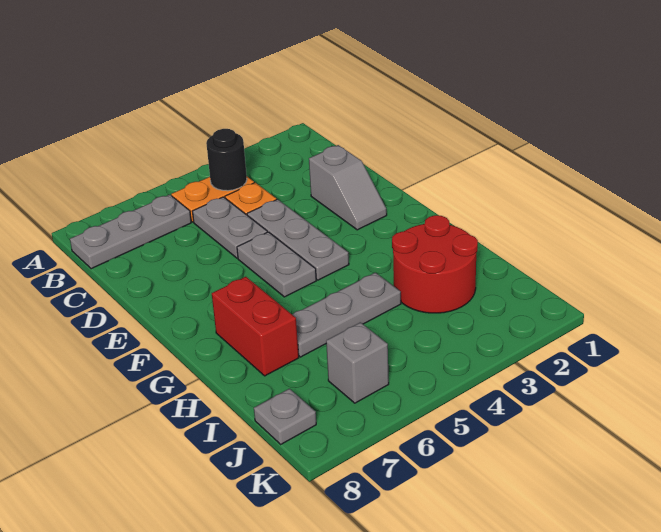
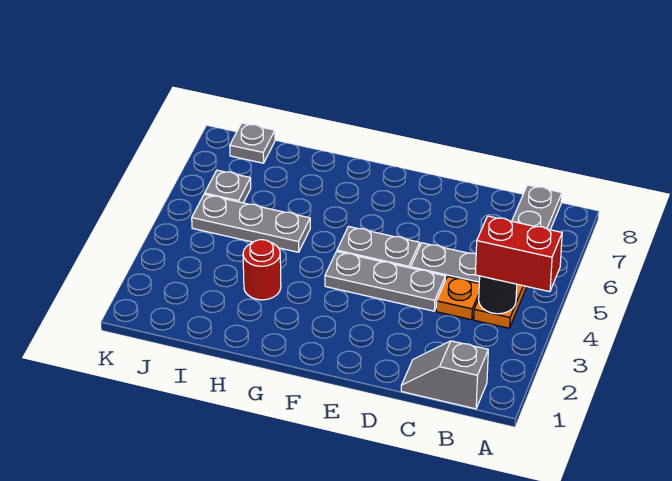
grey 1x2 slope [309,145,387,230] -> grey 1x2 slope moved to [401,341,488,409]
red 1x2 brick [212,277,299,376] -> red 1x2 brick moved to [475,216,562,292]
red 2x2 round brick [392,215,478,313] -> red 1x1 round brick [243,240,281,300]
grey 1x3 plate [292,273,401,357] -> grey 1x3 plate turned to [192,194,310,252]
grey 1x1 brick [326,322,389,403] -> grey 1x1 plate [205,170,251,203]

